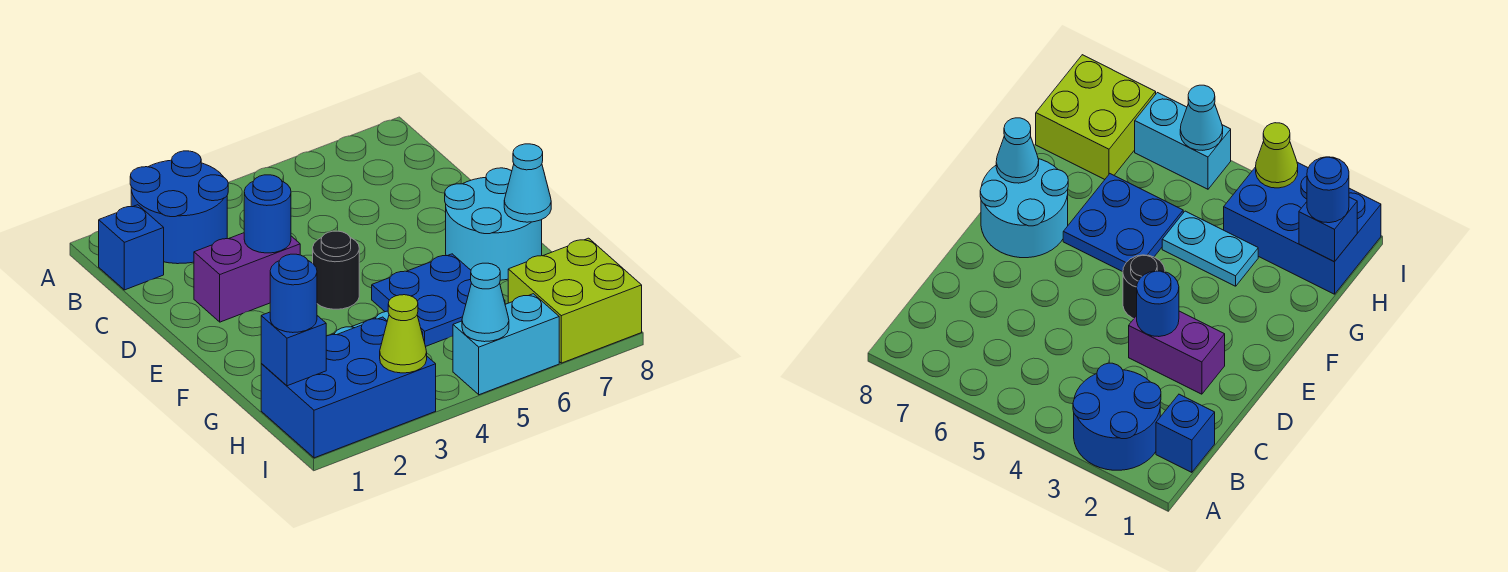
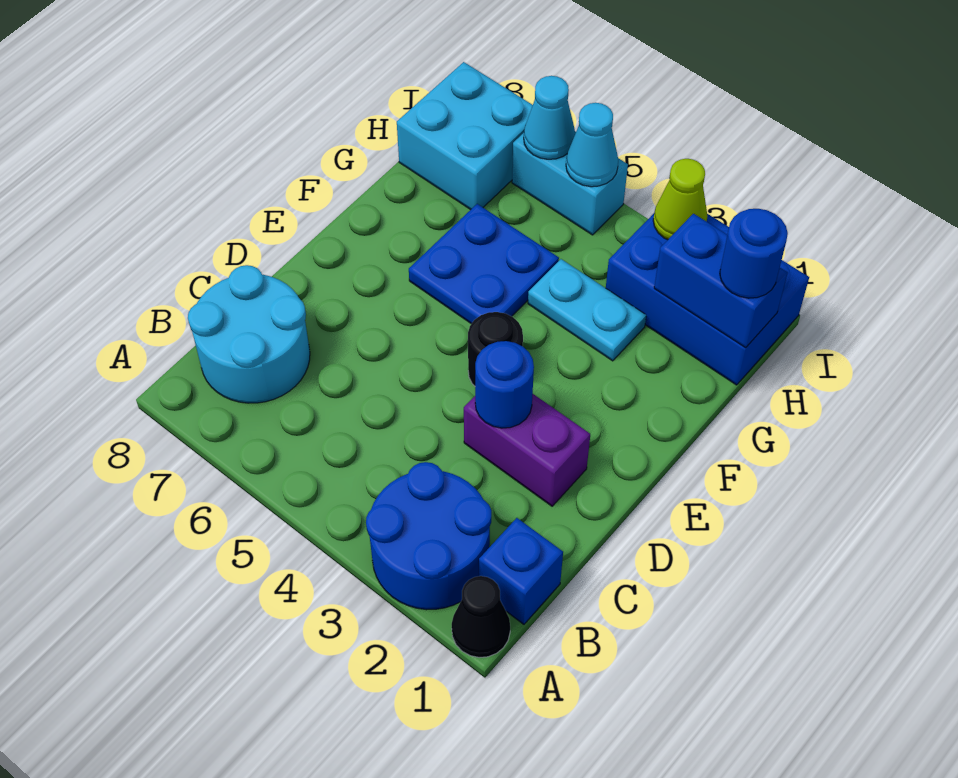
none -> black 1x1 cone [452,576,510,658]
cyan 2x2 round brick [445,168,542,280] -> cyan 2x2 round brick moved to [188,265,310,403]
cyan 1x1 cone [504,144,551,222] -> cyan 1x1 cone moved to [524,76,575,159]
blue 1x1 brick [261,312,326,386] -> blue 1x2 brick [654,214,788,348]
lime 2x2 brick [508,238,642,363] -> cyan 2x2 brick [397,62,533,210]

